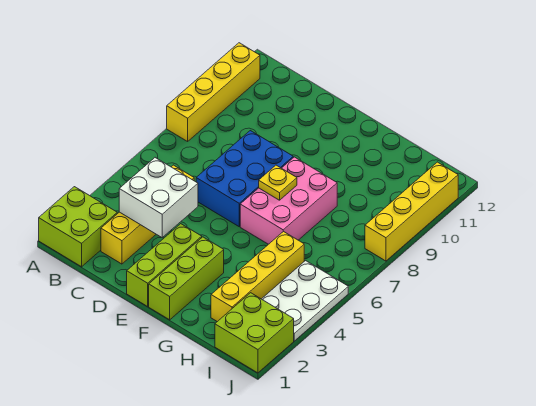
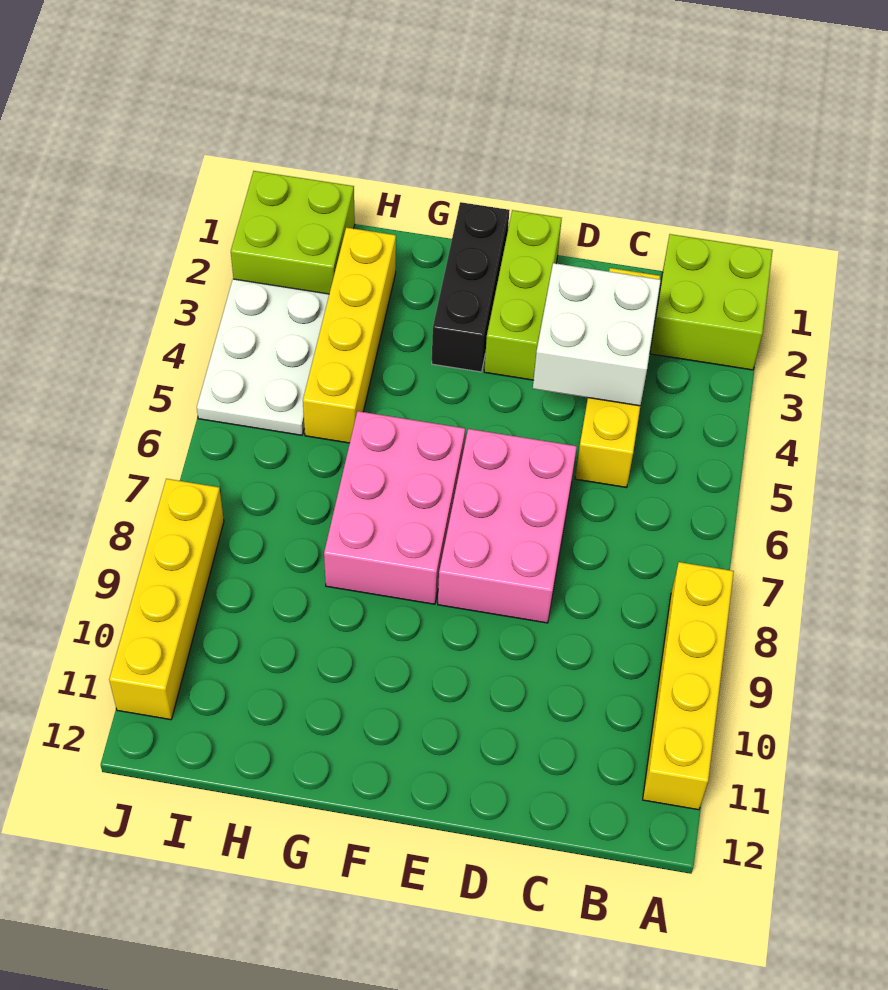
blue 2x3 brick [196,131,293,226] -> pink 2x3 brick [438,429,577,623]
lime 1x3 brick [149,237,224,320] -> black 1x3 brick [432,202,510,372]
yellow 1x1 plate [259,165,297,200] -> none

